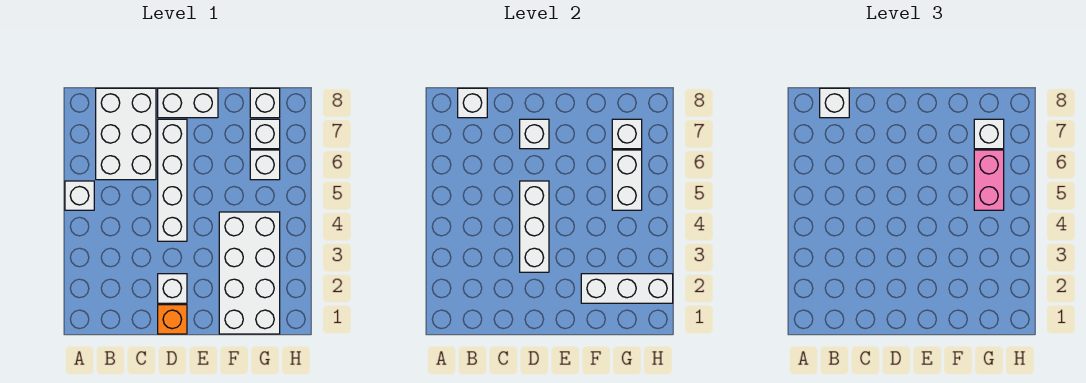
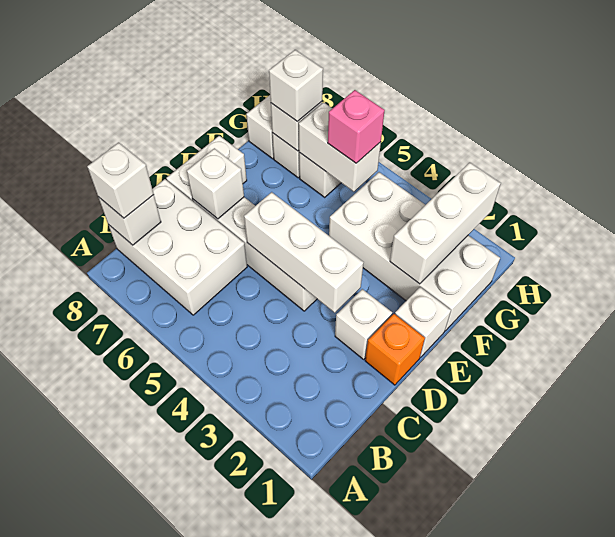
white 1x1 brick [65,181,94,210] -> white 1x1 brick moved to [395,287,451,357]
pink 1x2 brick [974,150,1004,210] -> pink 1x1 brick [328,90,385,163]

